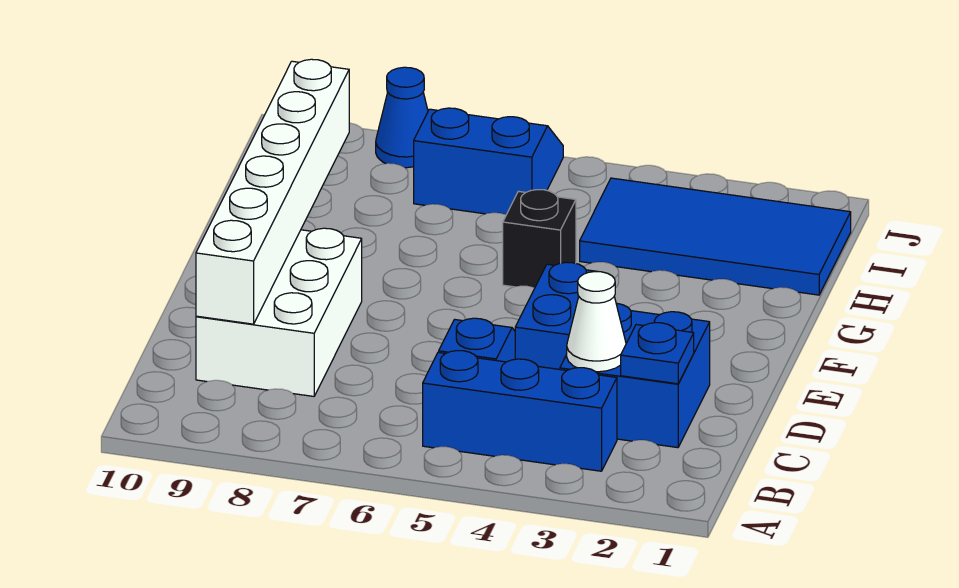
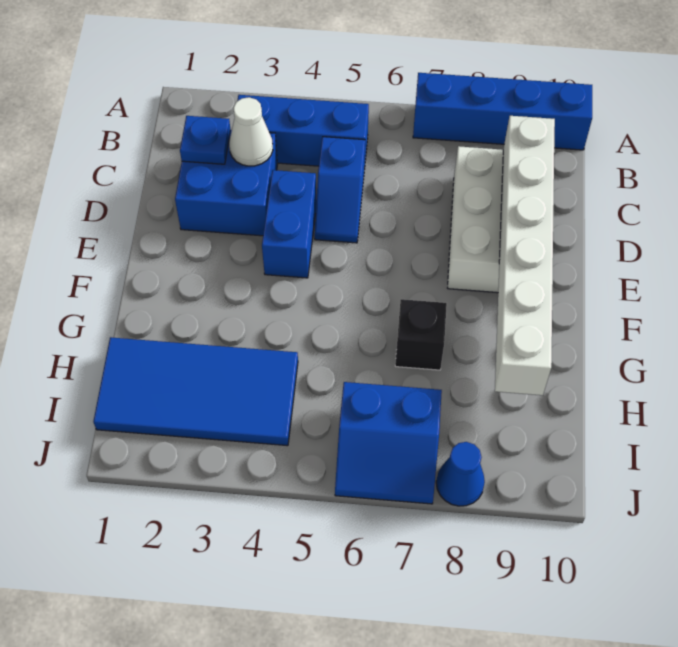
none -> blue 1x4 brick [413,73,592,150]
black 1x1 brick [503,190,576,288] -> black 1x1 brick moved to [395,299,447,370]

